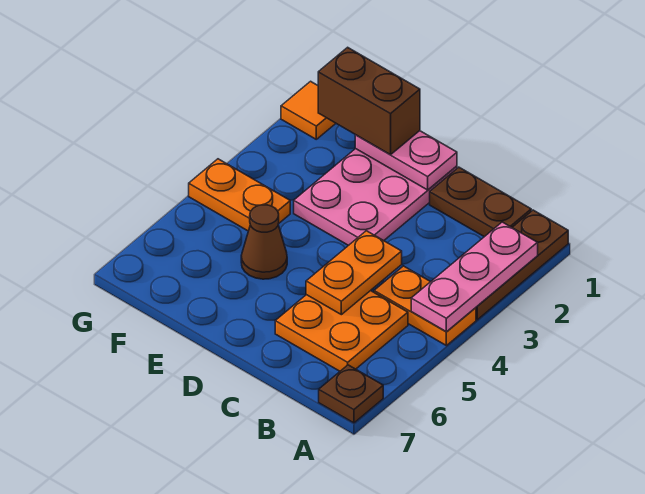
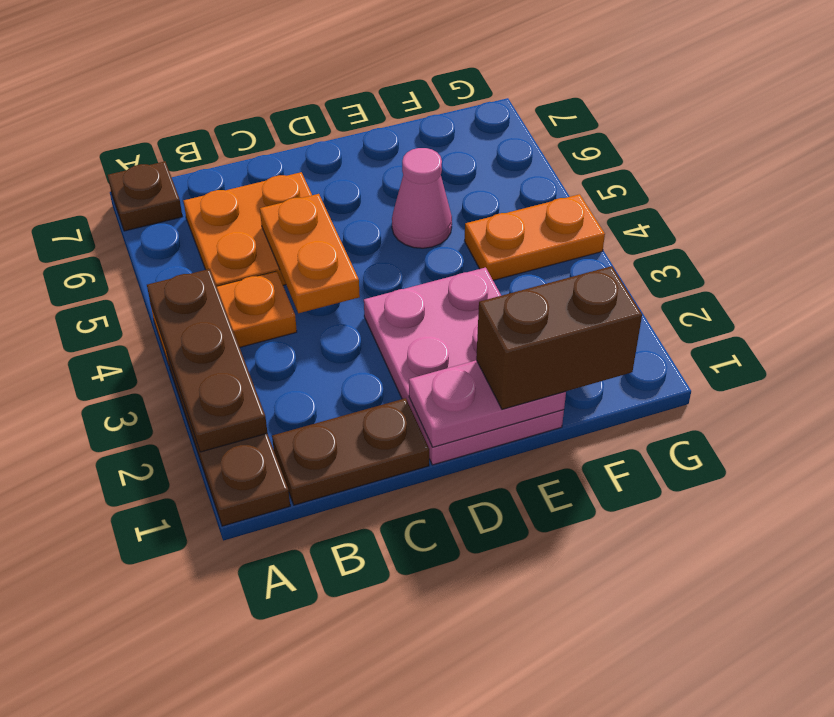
pink 1x3 plate [411,222,538,332] -> brown 1x3 plate [147,269,267,452]
brown 1x1 cone [241,205,287,279] -> pink 1x1 cone [392,148,452,248]
orange 1x1 tile [281,81,336,139] -> none

